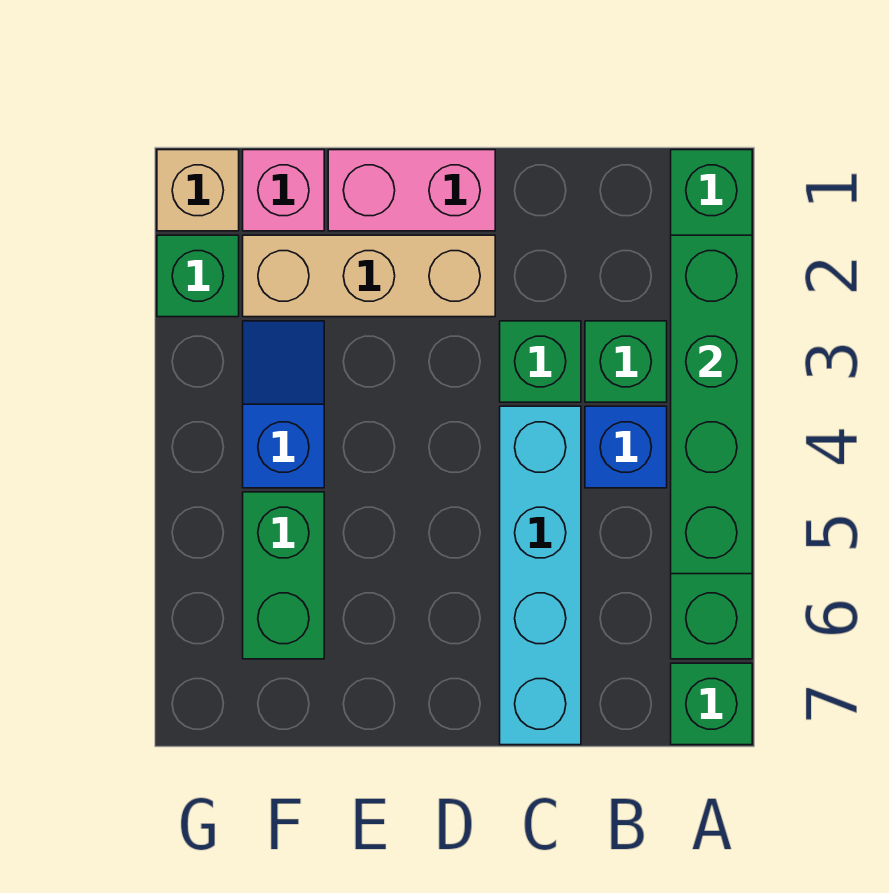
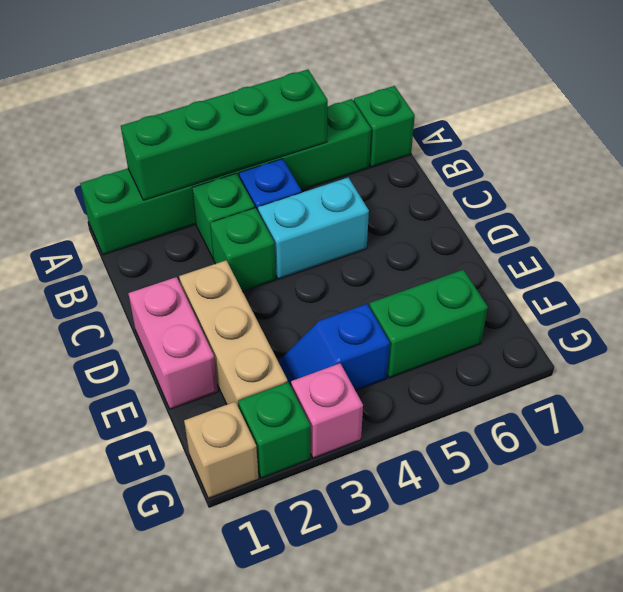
cyan 1x4 brick [500,406,581,745] -> cyan 1x2 brick [258,177,369,279]
pink 1x1 brick [243,150,324,231] -> pink 1x1 brick moved to [291,363,363,458]

